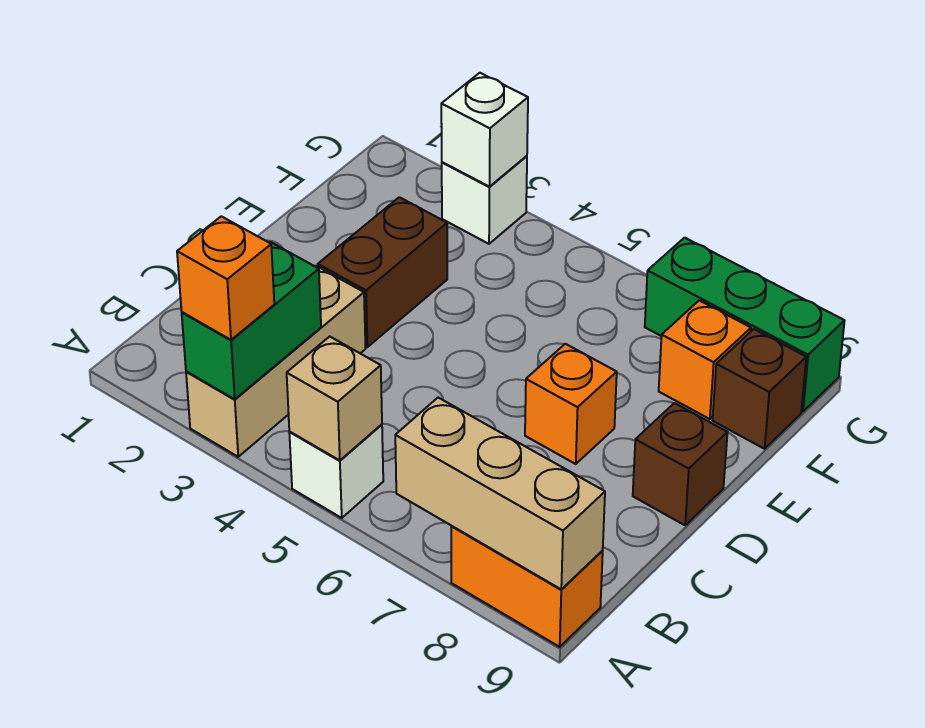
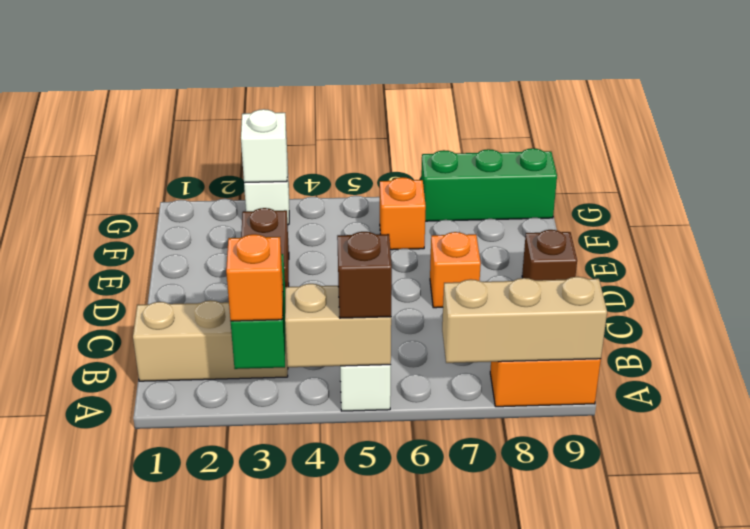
tan 1x3 brick [186,266,366,457] -> tan 1x3 brick turned to [133,300,288,381]
tan 1x1 brick [287,337,382,461] -> tan 1x2 brick [285,284,391,367]
orange 1x1 brick [659,300,751,419] -> orange 1x1 brick moved to [380,177,426,250]
brown 1x1 brick [713,329,806,449] -> brown 1x1 brick moved to [337,232,392,318]

